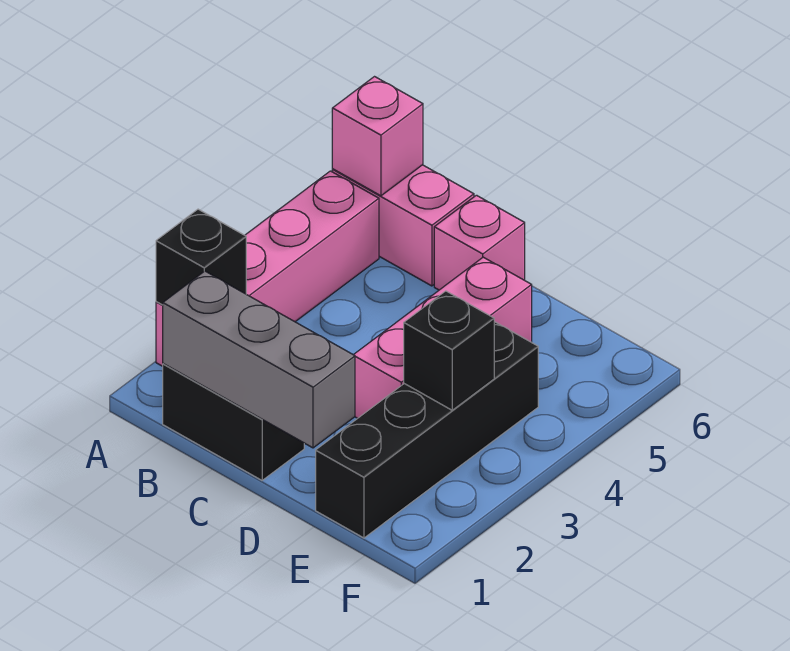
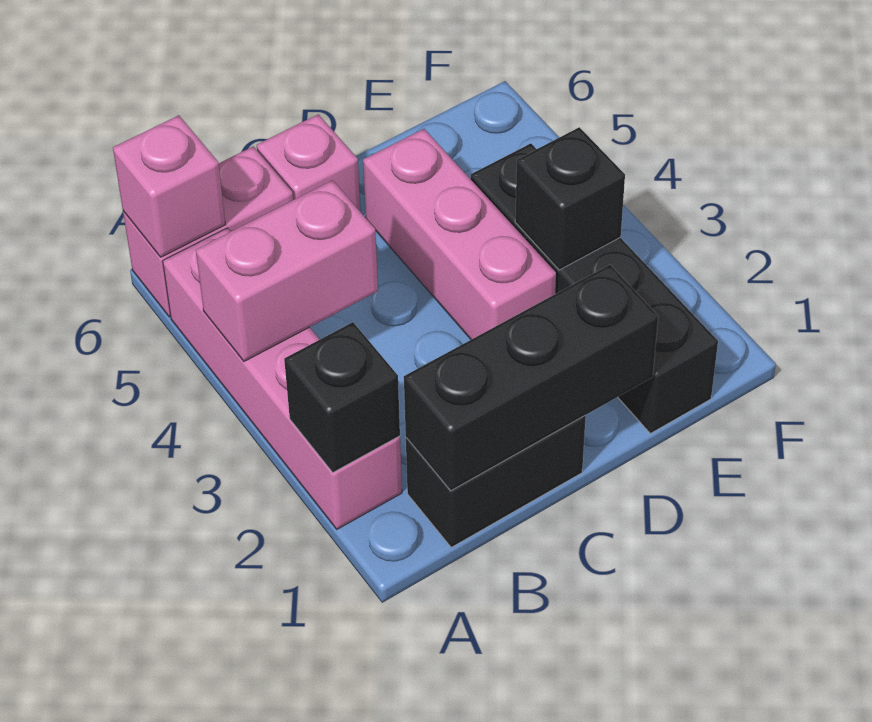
none -> pink 1x2 brick [196,180,378,361]
grey 1x3 brick [163,271,355,448] -> black 1x3 brick [404,265,658,491]

